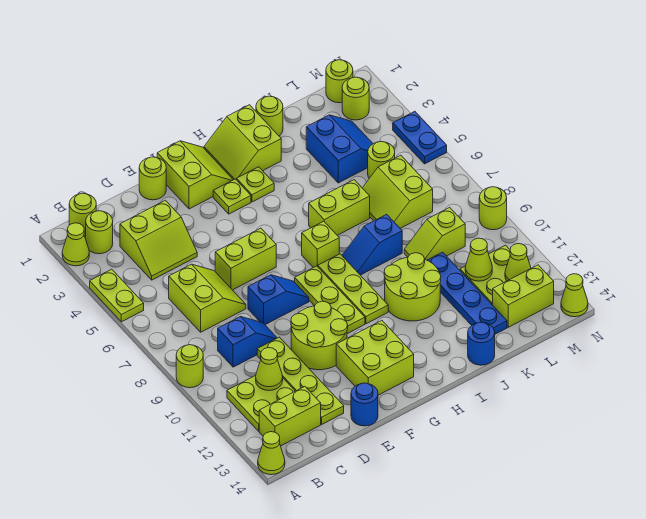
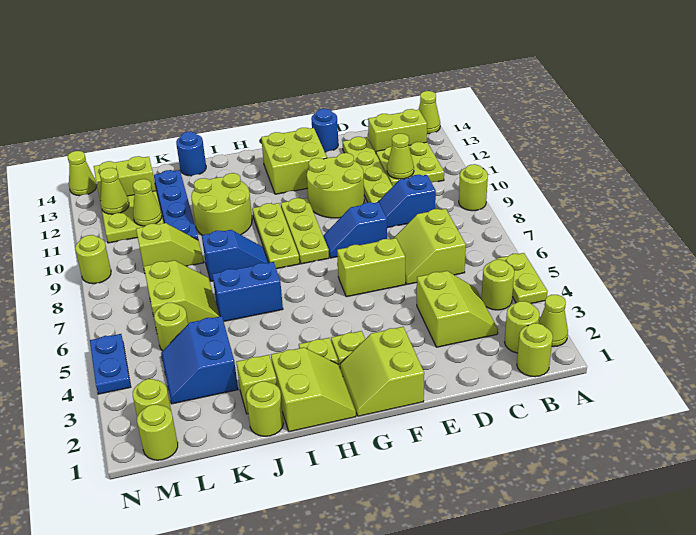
lime 2x2 slope [120,200,197,280] -> lime 2x2 slope turned to [417,271,498,347]
lime 1x1 round brick [139,157,166,200] -> lime 1x1 round brick moved to [482,260,514,310]
lime 1x1 brick [302,221,339,268] -> lime 1x1 brick moved to [236,355,277,414]
lime 1x2 brick [309,180,370,235] -> blue 1x2 brick [212,262,283,321]

